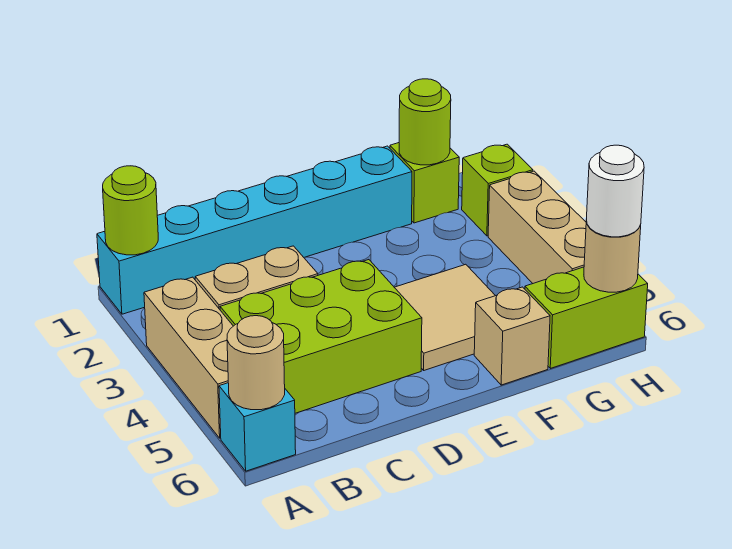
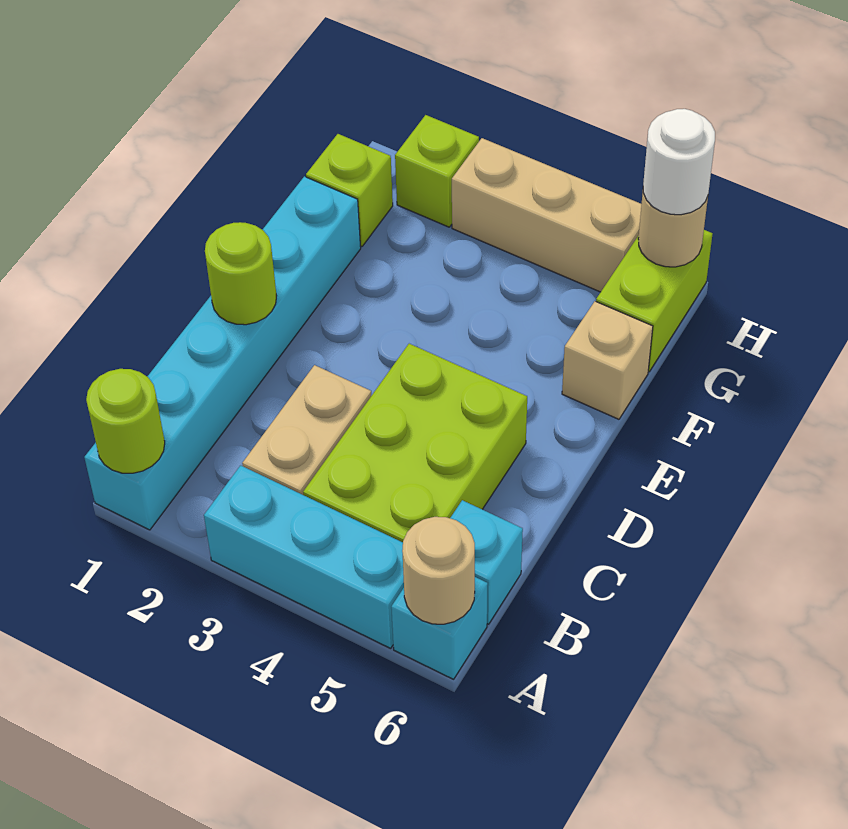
tan 1x3 brick [144,277,233,438] -> cyan 1x3 brick [204,465,404,648]
none -> cyan 1x1 brick [450,500,523,624]
tan 2x2 tile [394,264,495,370] -> none
lime 1x1 round brick [399,79,451,165] -> lime 1x1 round brick moved to [205,222,276,325]

